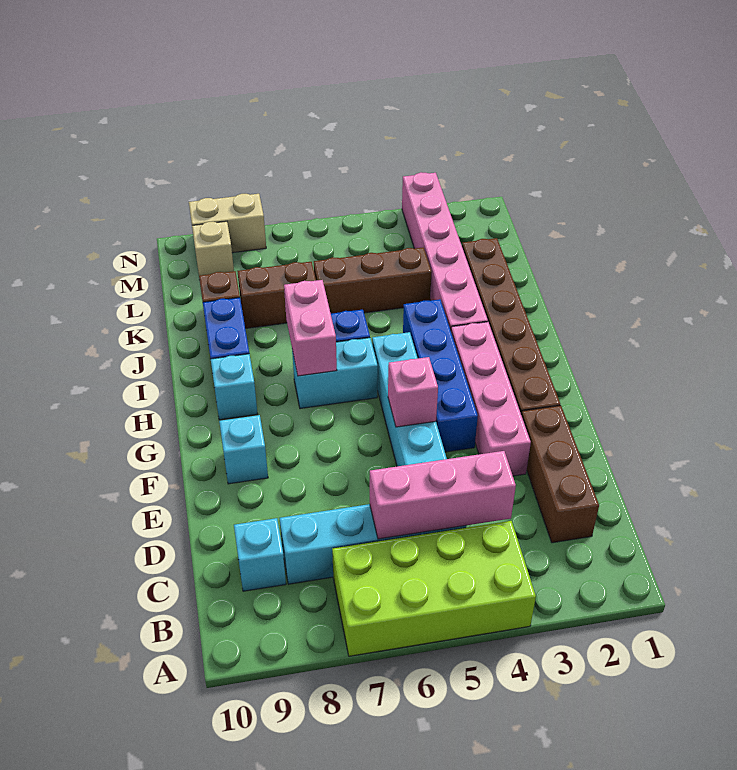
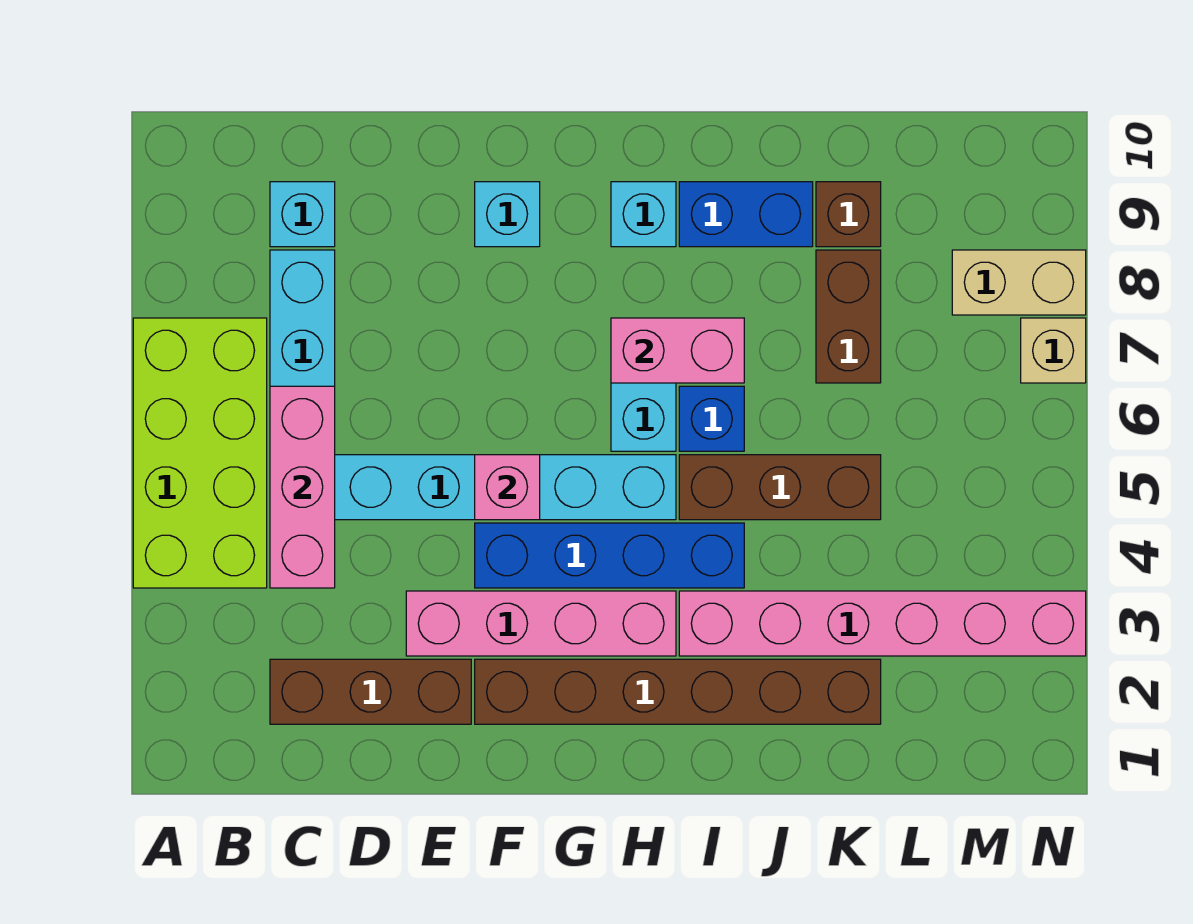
brown 1x3 brick [314,247,432,314] -> brown 1x3 brick turned to [679,455,881,520]
tan 1x1 brick [192,221,234,276] -> tan 1x1 brick moved to [1021,318,1086,383]
tan 1x2 brick [189,194,266,253] -> tan 1x2 brick turned to [952,250,1086,315]

